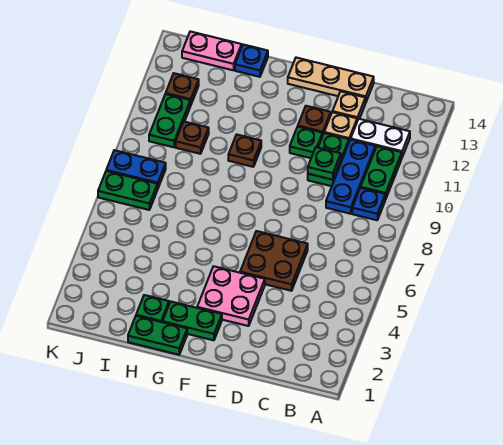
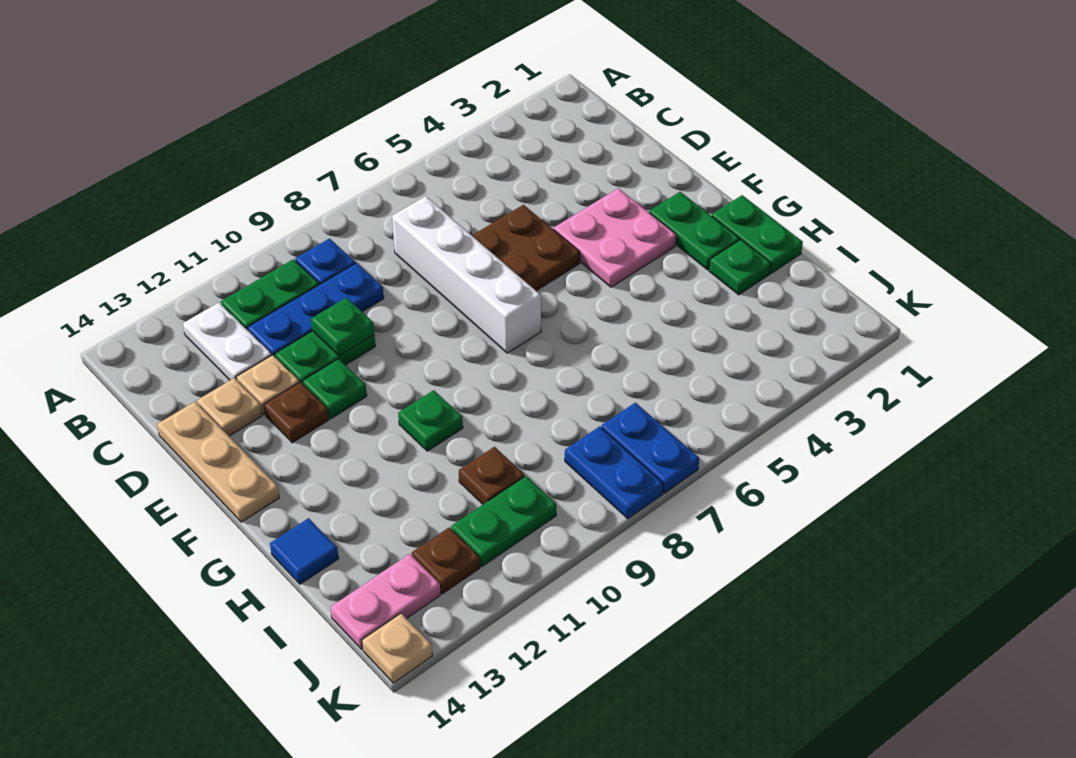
none -> white 1x4 brick [392,196,541,353]
brown 1x1 plate [228,134,261,167] -> green 1x1 plate [398,390,463,451]
blue 1x1 plate [235,45,268,77] -> blue 1x1 tile [270,518,339,584]
pink 1x2 plate [182,31,242,70] -> pink 1x2 plate turned to [330,554,441,649]
green 1x2 plate [98,171,157,210] -> blue 1x2 plate [601,403,699,493]
none -> tan 1x1 plate [362,613,433,683]

